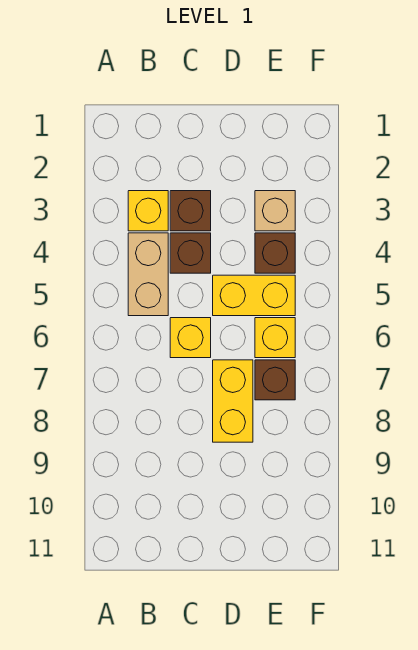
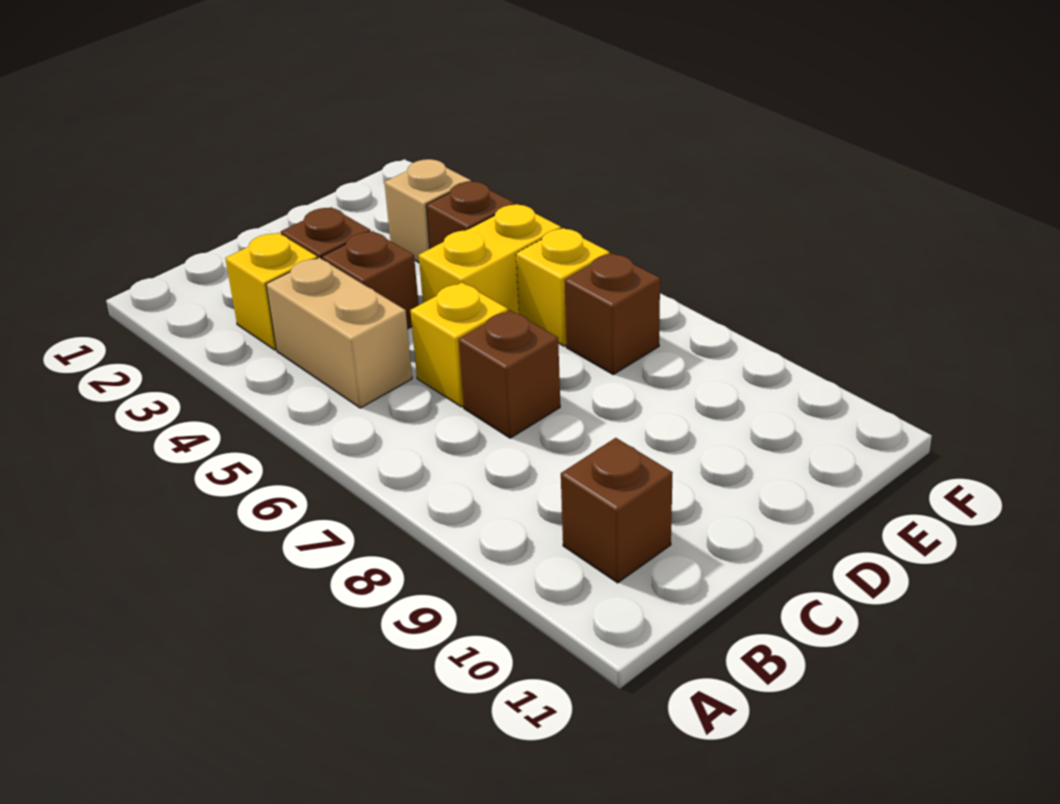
none -> brown 1x1 brick [561,438,673,583]
none -> brown 1x1 brick [458,310,560,438]
yellow 1x2 brick [213,360,253,442] -> none

